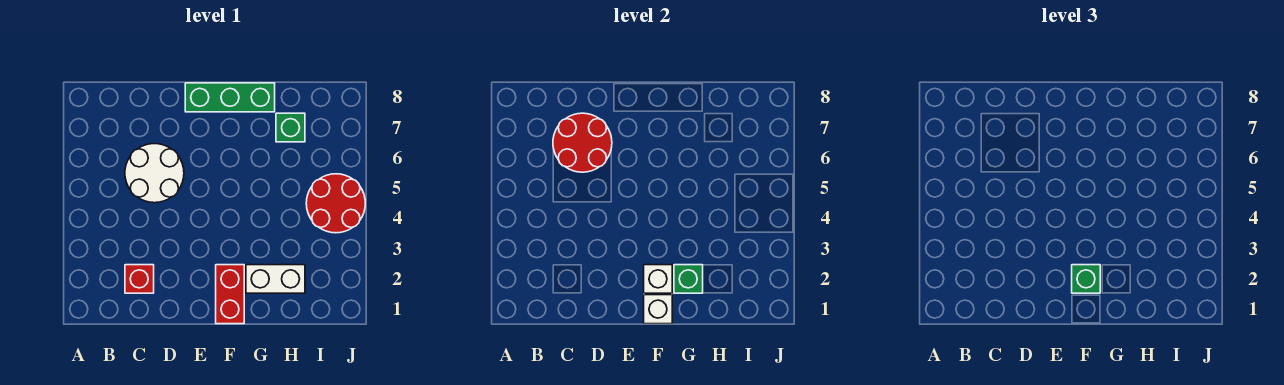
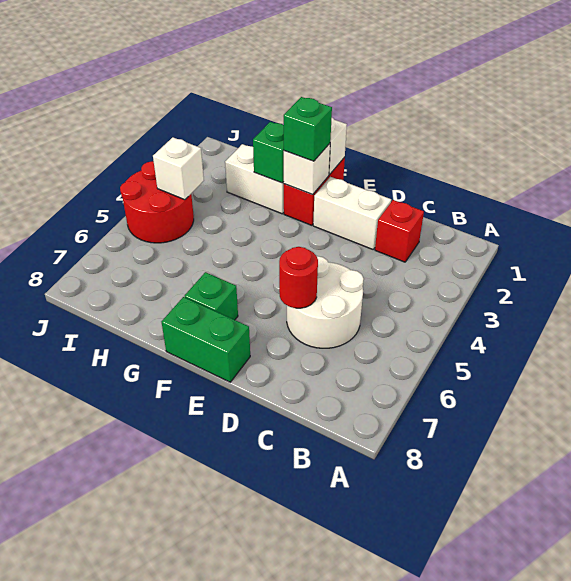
red 2x2 round brick [553,113,612,172] -> red 1x1 round brick [279,247,318,308]
none -> white 1x2 brick [313,177,391,249]
green 1x3 brick [185,83,275,112] -> green 1x2 brick [162,297,250,382]
green 1x1 brick [276,113,305,142] -> green 1x1 brick moved to [185,272,238,320]
none -> white 1x1 brick [153,137,204,200]

